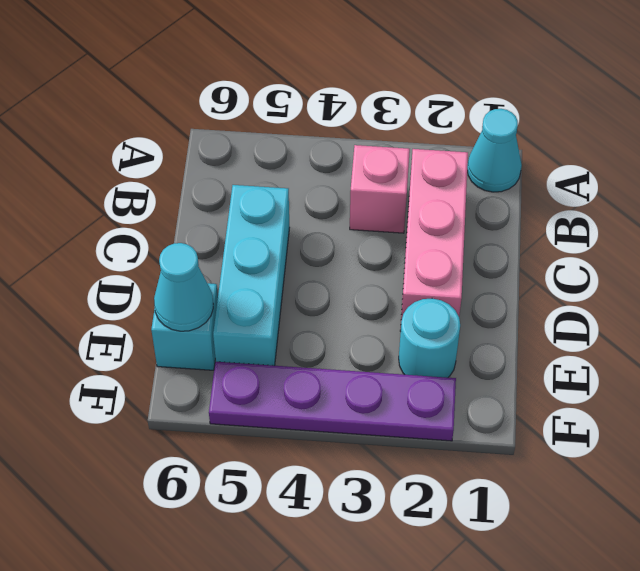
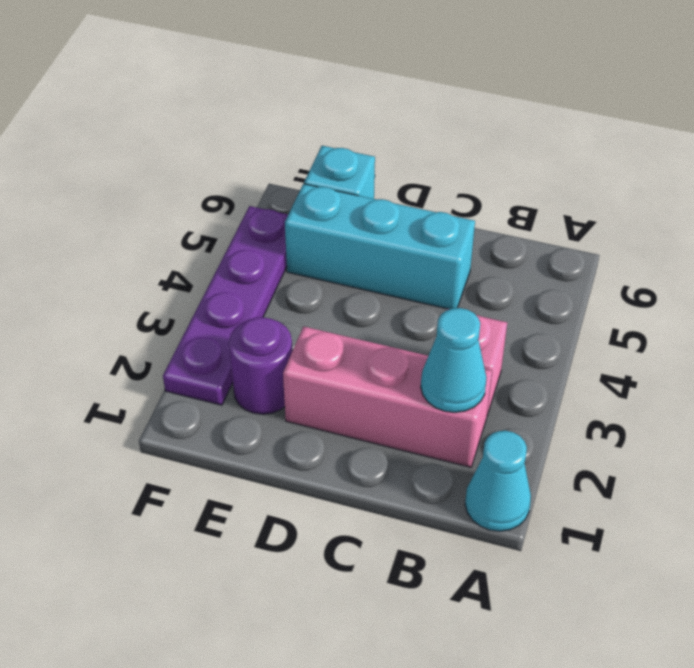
cyan 1x1 round brick [399,299,460,378] -> purple 1x1 round brick [229,317,292,414]
cyan 1x1 cone [154,243,213,331] -> cyan 1x1 cone moved to [421,308,486,412]

